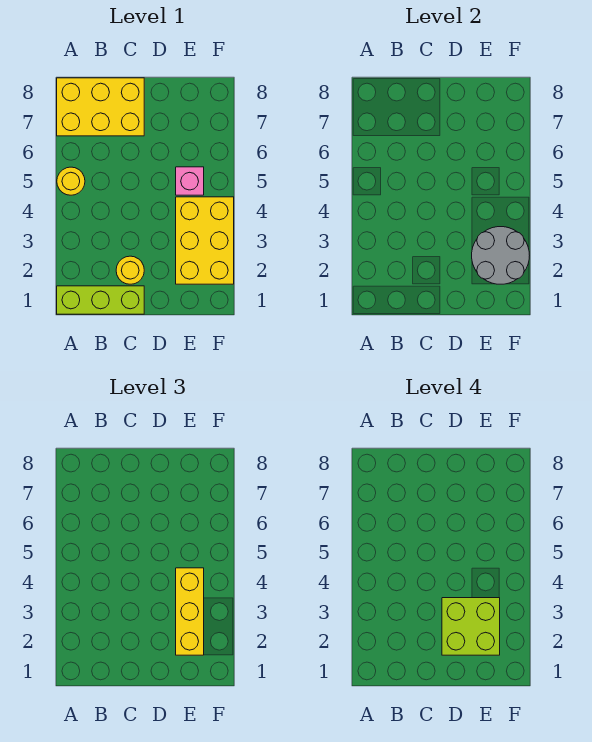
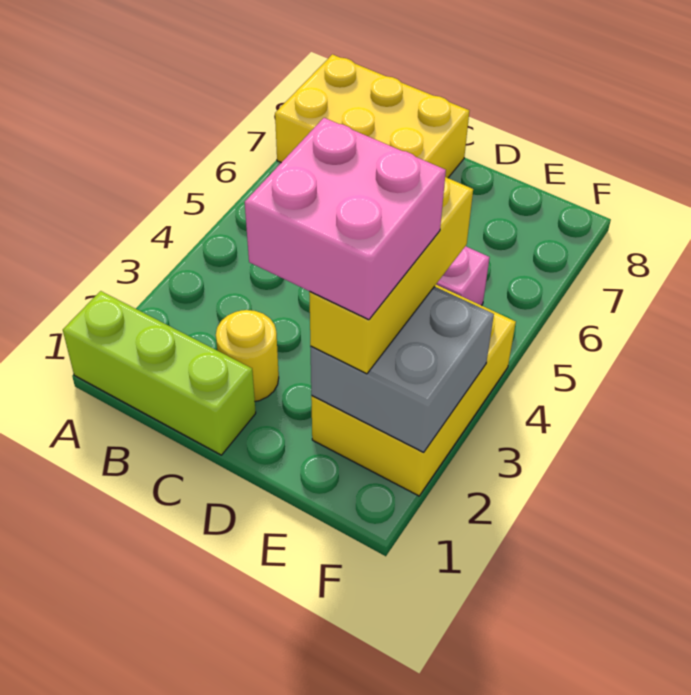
yellow 1x1 round brick [57,167,85,195] -> none
lime 2x2 brick [442,598,500,655] -> pink 2x2 brick [245,118,446,320]
grey 2x2 round brick [472,227,529,284] -> grey 2x2 brick [310,286,494,452]

